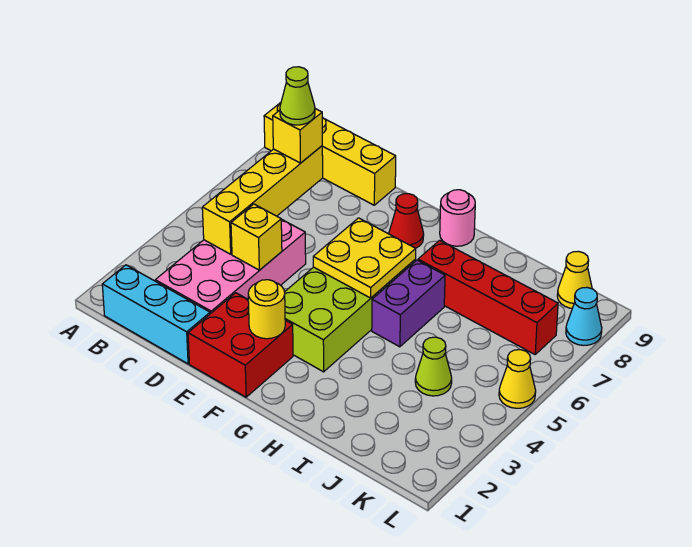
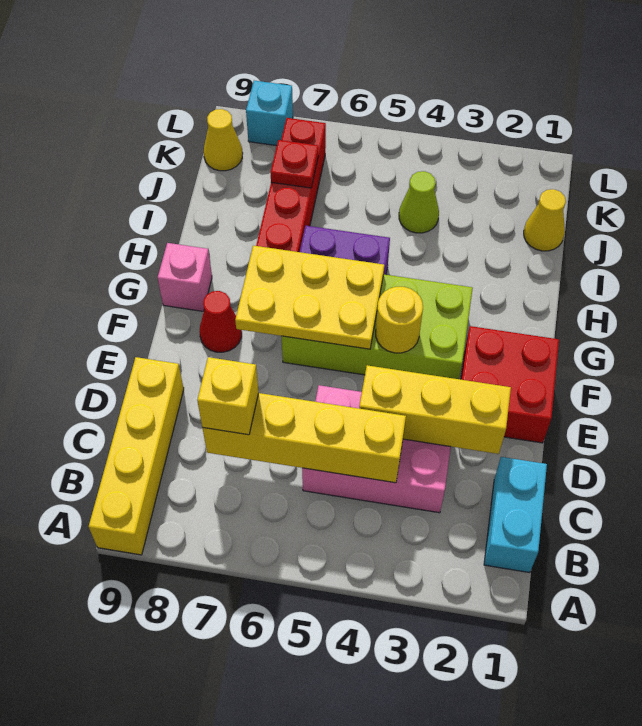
cyan 1x3 brick [102,265,210,364] -> cyan 1x2 brick [484,457,547,573]
pink 2x4 brick [155,219,306,314] -> pink 2x3 brick [302,385,451,513]
lime 1x1 cone [280,67,315,125] -> none
yellow 1x1 brick [231,204,282,270] -> yellow 1x3 brick [359,365,511,454]
yellow 1x1 round brick [248,280,285,339] -> yellow 1x1 round brick moved to [376,287,423,353]
yellow 2x2 plate [313,218,416,298] -> yellow 2x3 plate [235,246,384,349]
pink 1x1 round brick [440,190,475,246] -> pink 1x1 brick [158,243,212,311]
none -> red 1x1 plate [271,140,318,188]
yellow 1x1 cone [499,350,536,408] -> yellow 1x1 cone moved to [524,189,566,251]
cyan 1x1 cone [566,288,602,345] -> cyan 1x1 brick [246,81,293,146]

